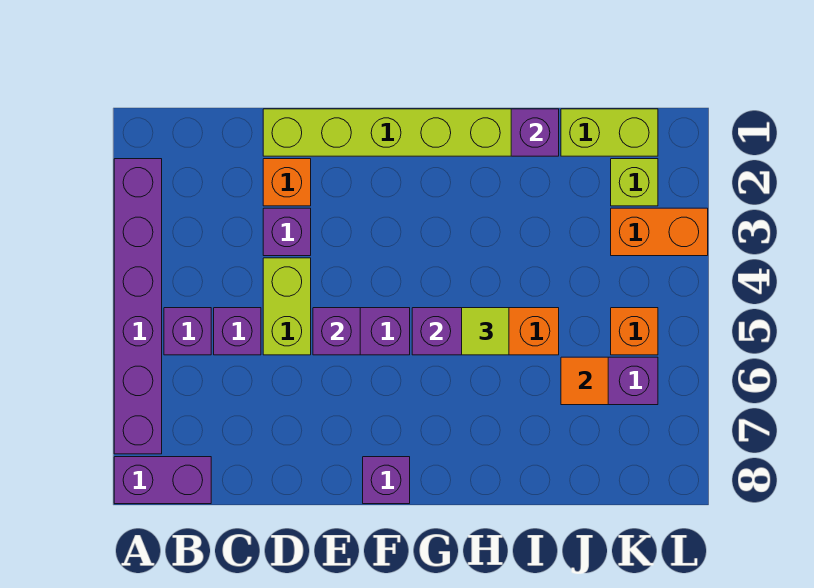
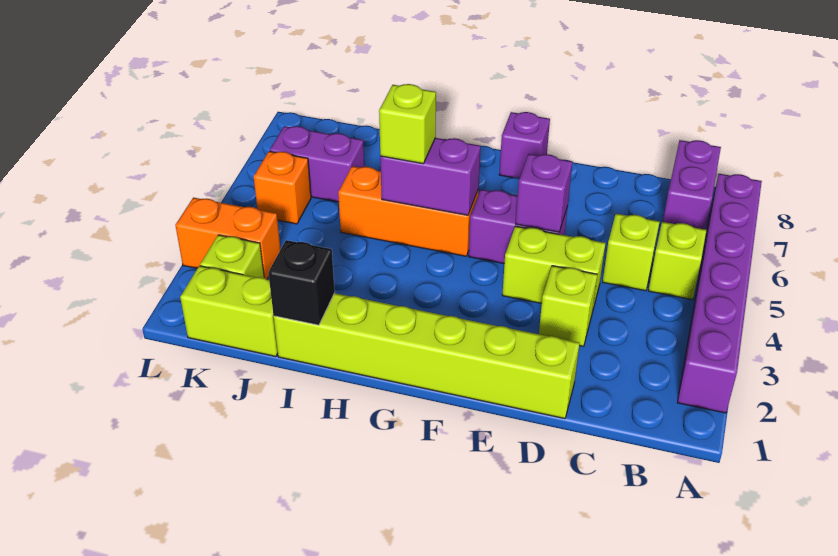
purple 1x2 brick [114,457,211,504] -> purple 1x2 brick turned to [663,140,721,229]
purple 1x1 brick [164,308,211,355] -> lime 1x1 brick [649,222,707,300]
purple 1x1 brick [214,308,261,355] -> lime 1x1 brick [603,214,659,291]
orange 1x1 brick [263,159,311,206] -> none
purple 1x1 brick [263,208,311,256] -> lime 1x1 brick [539,266,597,346]
lime 1x2 brick [263,258,311,355] -> lime 1x2 brick turned to [502,226,606,308]
lime 1x1 tile [462,308,509,355] -> lime 1x1 brick [379,84,436,164]
purple 1x1 brick [511,109,559,156] -> black 1x1 brick [268,240,335,325]
orange 1x1 tile [561,357,608,405] -> none

